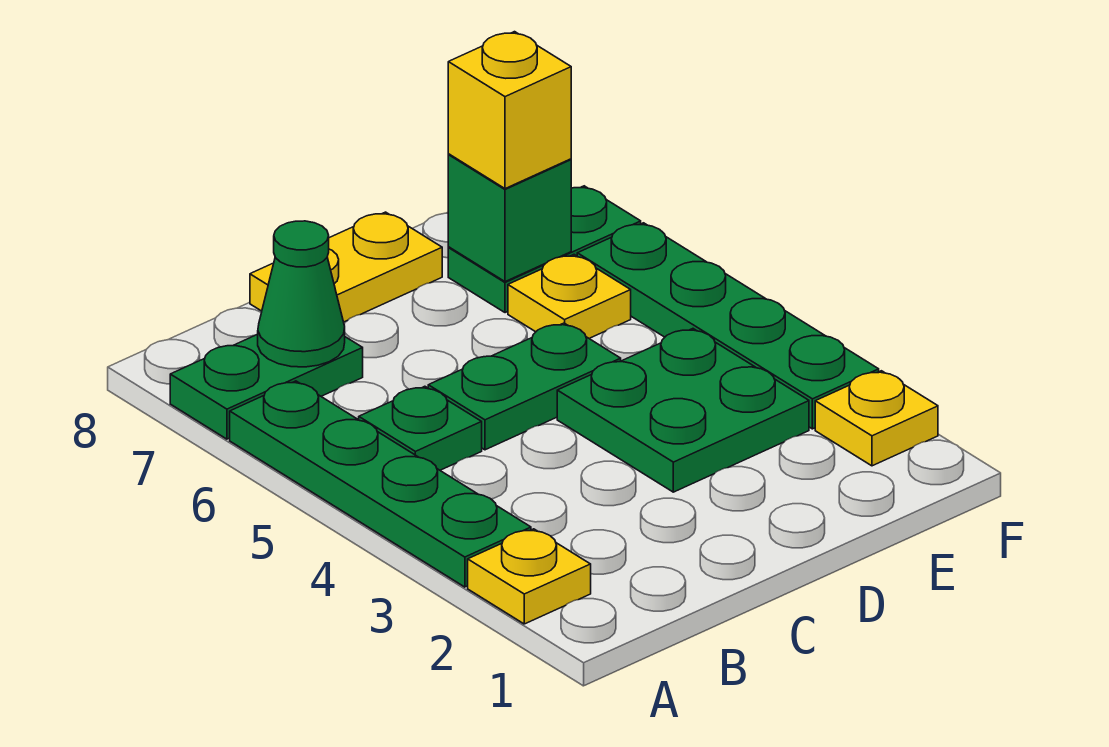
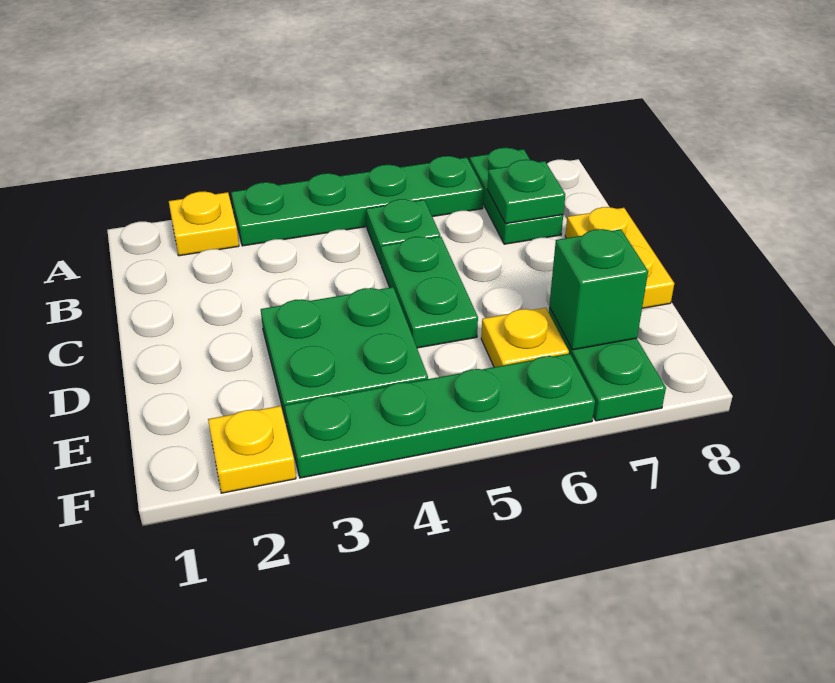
green 1x1 cone [258,221,345,367] -> green 1x1 plate [487,160,565,224]
yellow 1x1 brick [448,32,571,189] -> none

